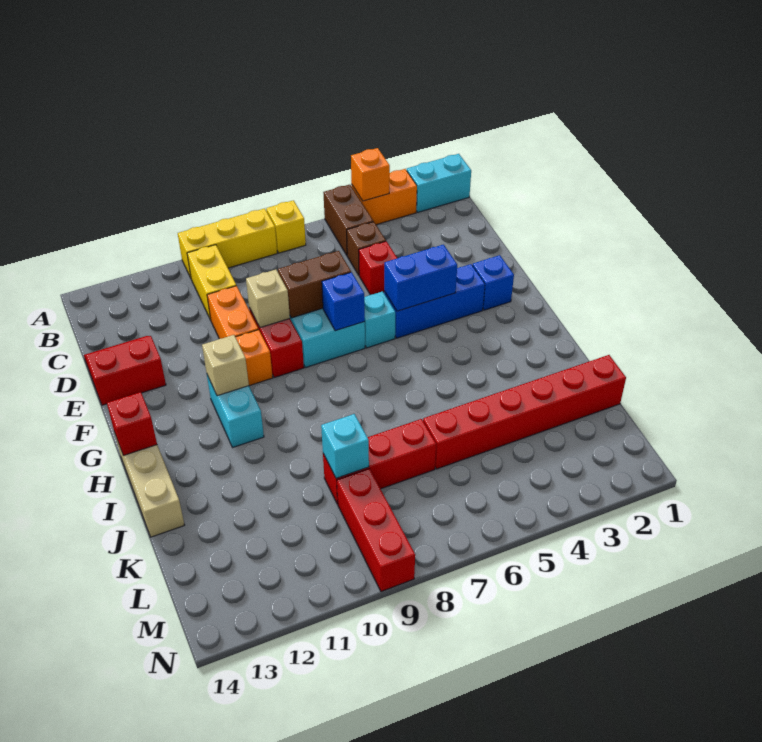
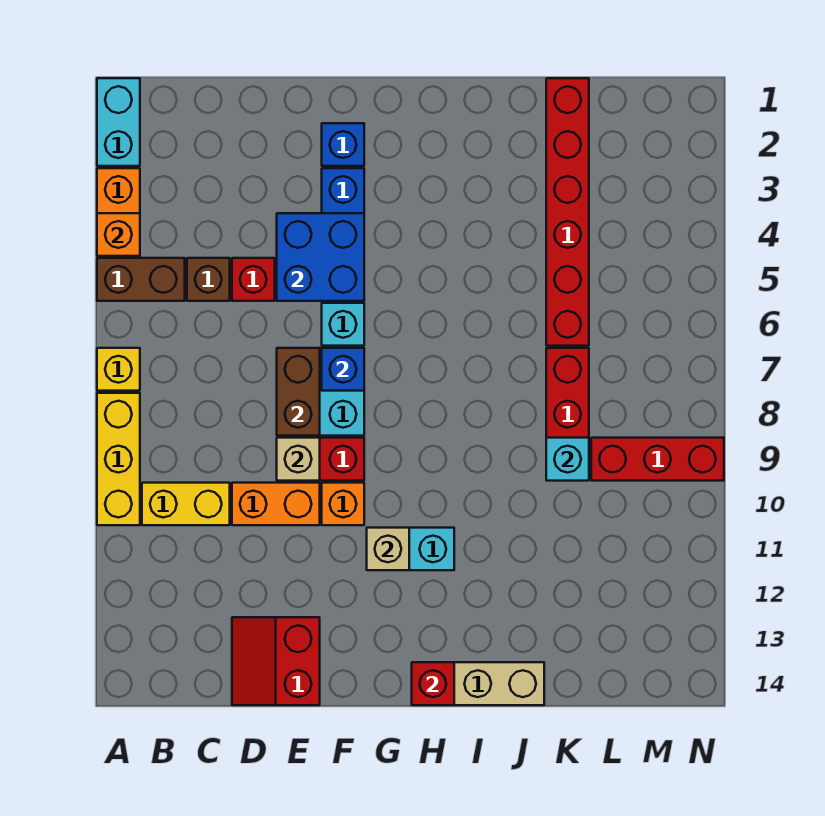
blue 1x2 brick [384,245,457,311] -> blue 2x2 brick [277,213,364,301]

